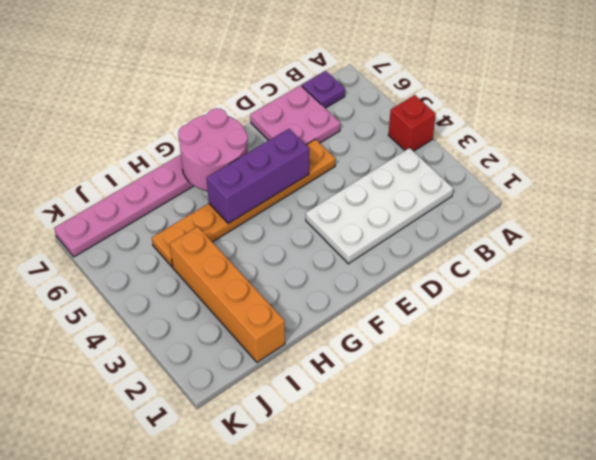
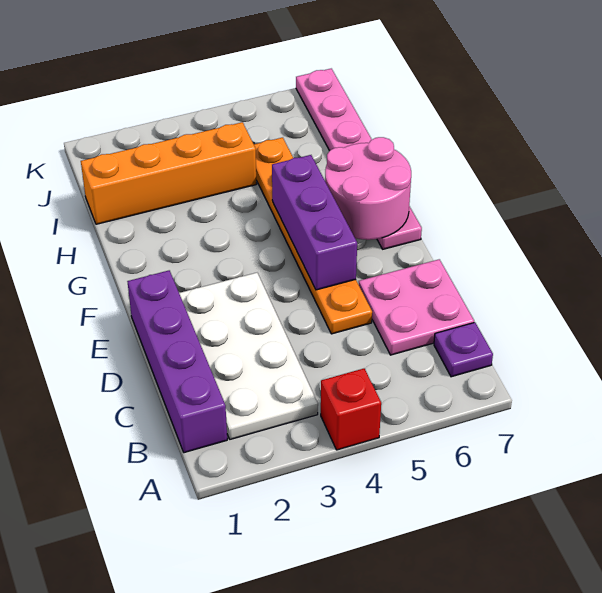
none -> purple 1x4 brick [127,270,227,453]

